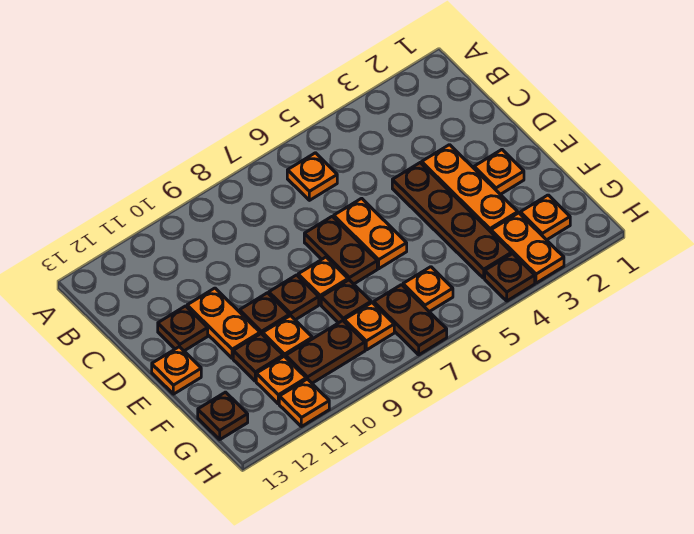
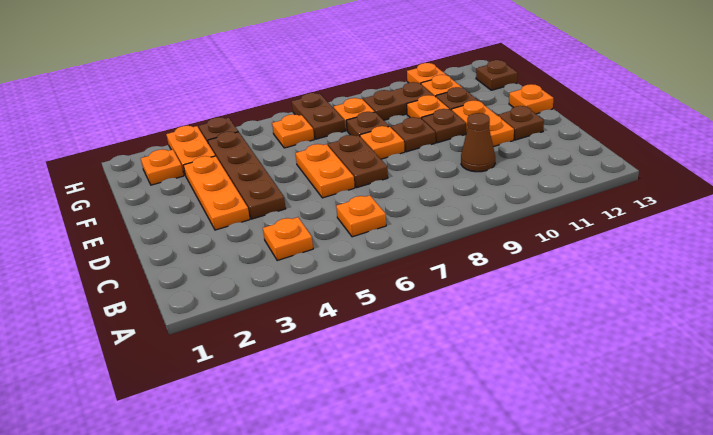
none -> brown 1x1 cone [461,113,495,172]
orange 1x1 plate [474,150,524,194] -> orange 1x1 plate moved to [263,217,313,260]

